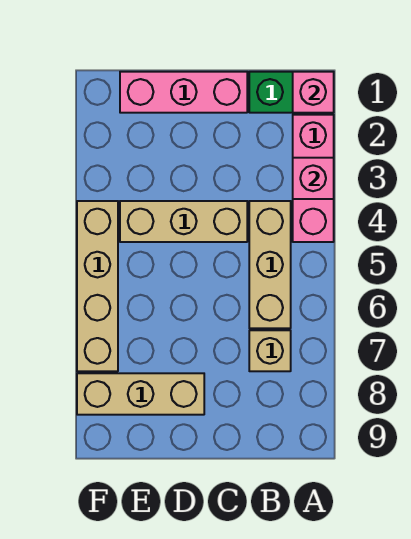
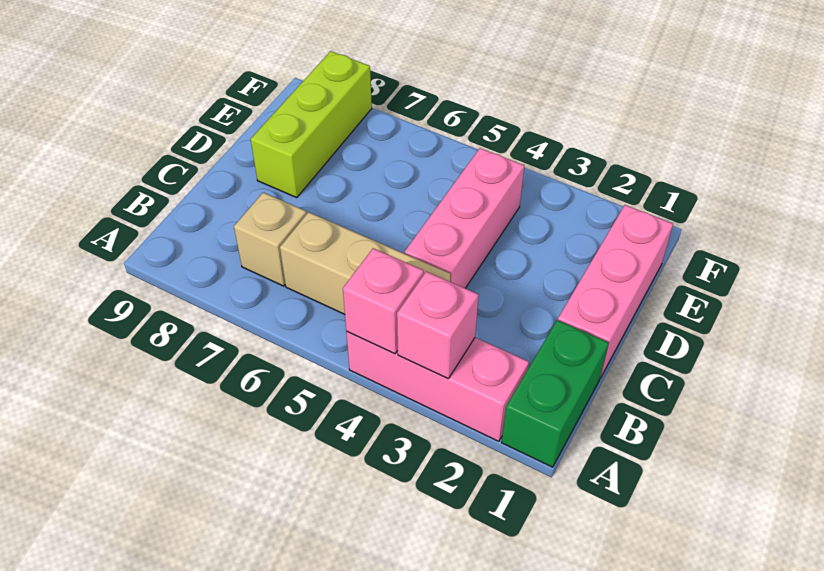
pink 1x1 brick [293,72,334,113] -> pink 1x1 brick moved to [343,248,424,354]
tan 1x3 brick [120,201,247,242] -> pink 1x3 brick [405,148,524,288]
tan 1x3 brick [77,373,204,415] -> lime 1x3 brick [251,51,372,198]
tan 1x4 brick [77,201,118,371] -> none

